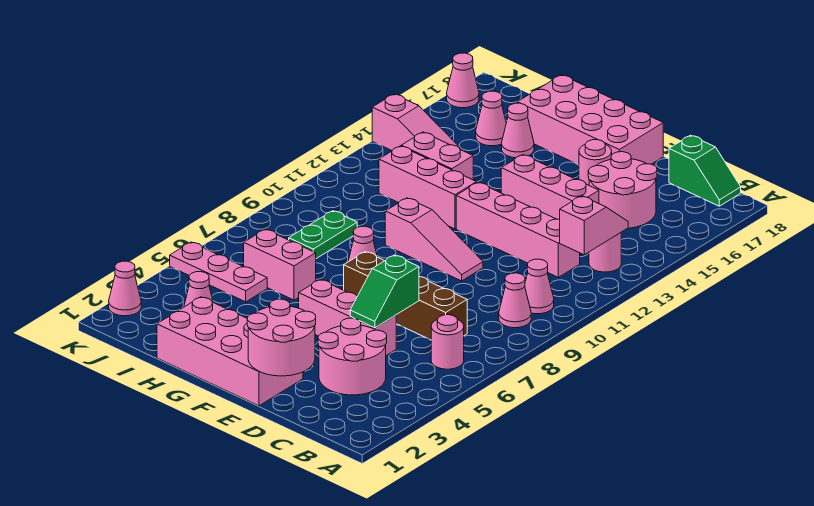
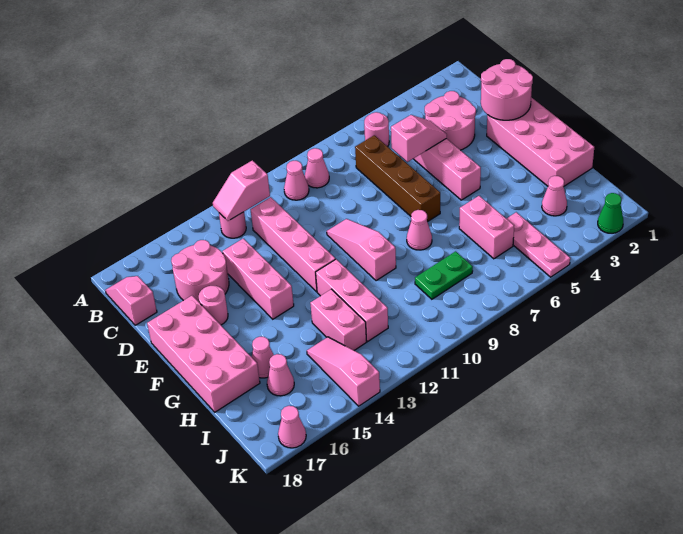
green 1x2 slope [669,135,741,206] -> pink 1x2 slope [105,276,157,325]
green 1x2 slope [350,255,419,328] -> pink 1x2 slope [391,115,447,162]
pink 1x1 cone [109,261,141,316] -> green 1x1 cone [598,193,623,233]

